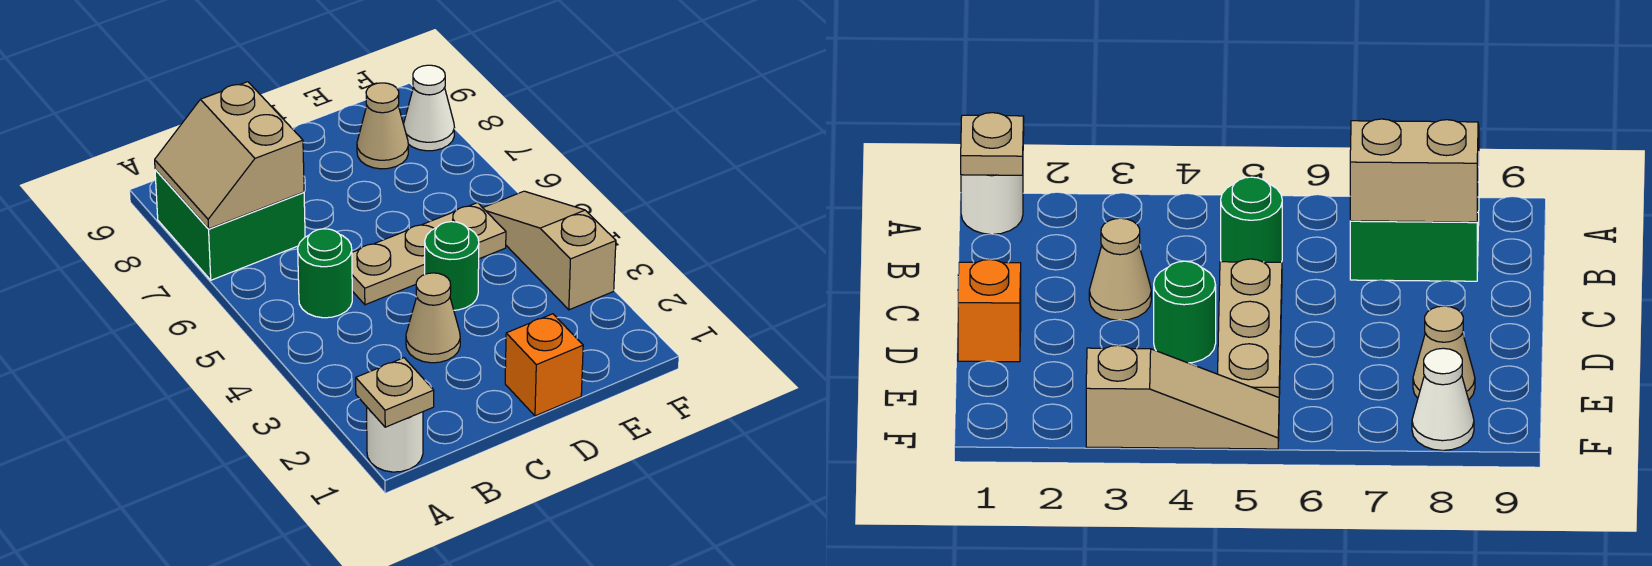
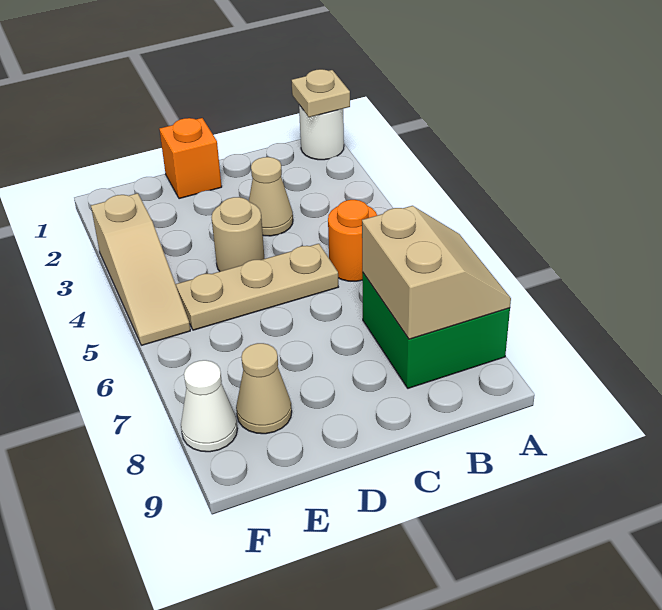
green 1x1 round brick [298,229,352,318] -> orange 1x1 round brick [328,200,377,281]
green 1x1 round brick [425,222,479,310] -> tan 1x1 round brick [211,197,265,271]

